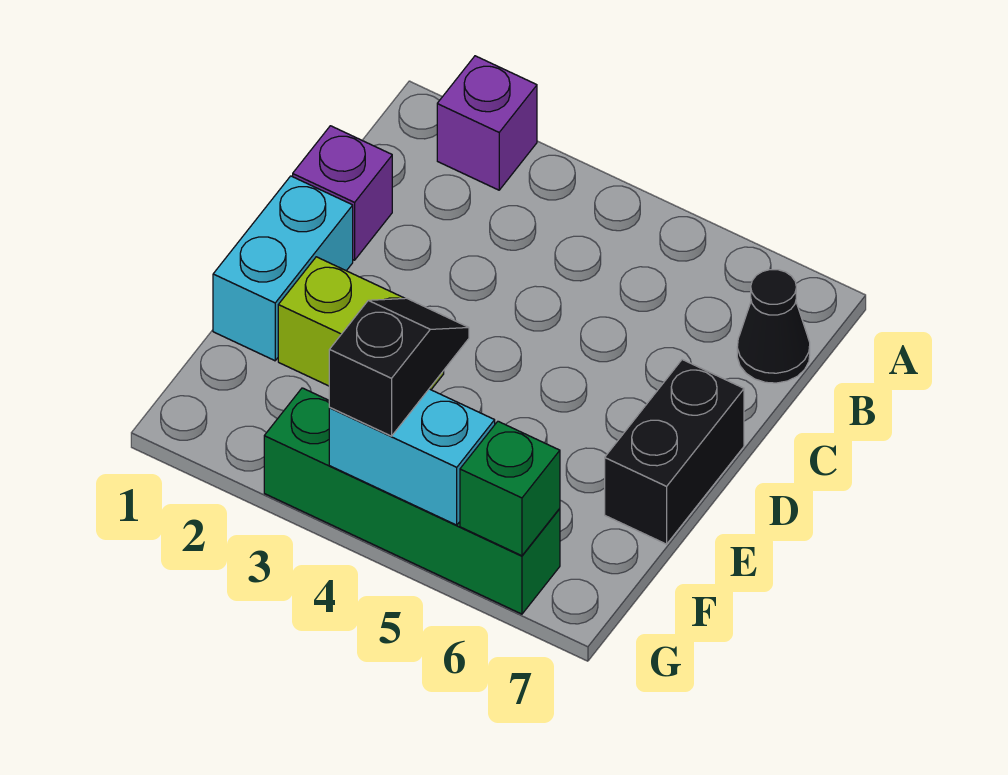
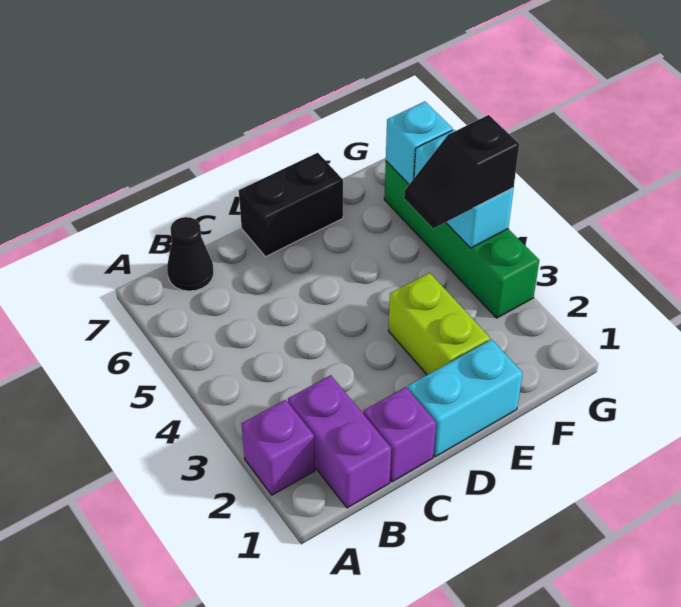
none -> purple 1x2 brick [288,375,391,508]
green 1x1 brick [460,421,560,556] -> cyan 1x1 brick [386,102,453,184]

